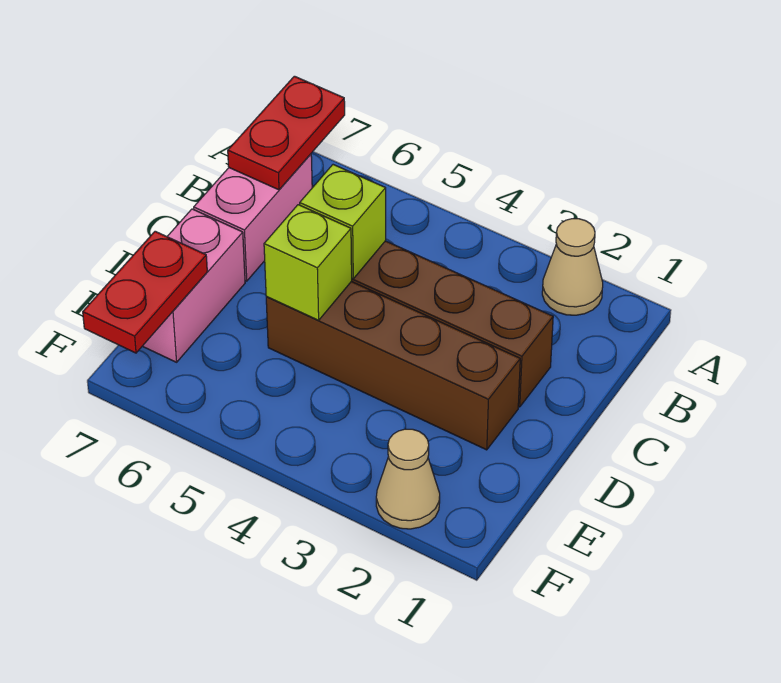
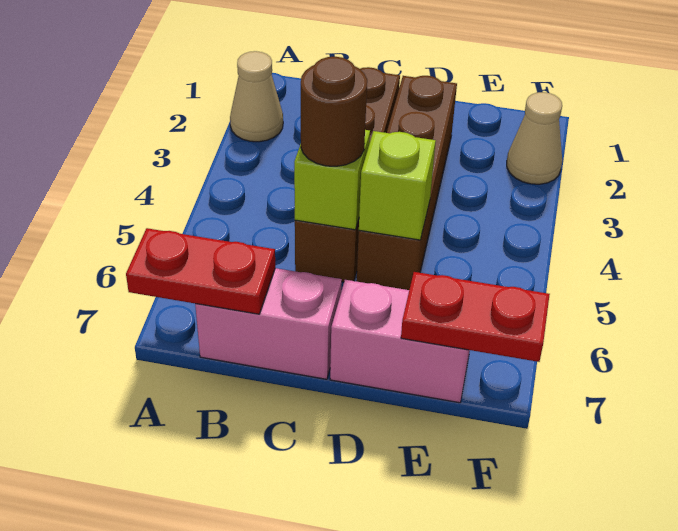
none -> brown 1x1 round brick [301,57,367,166]

